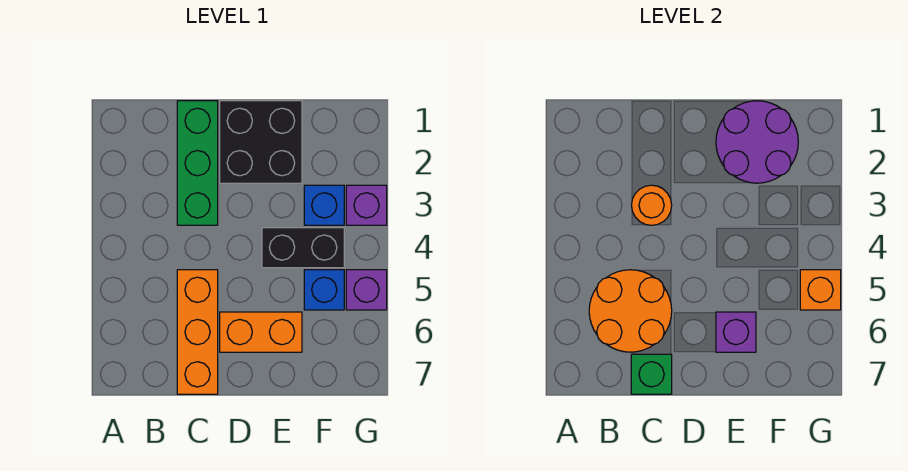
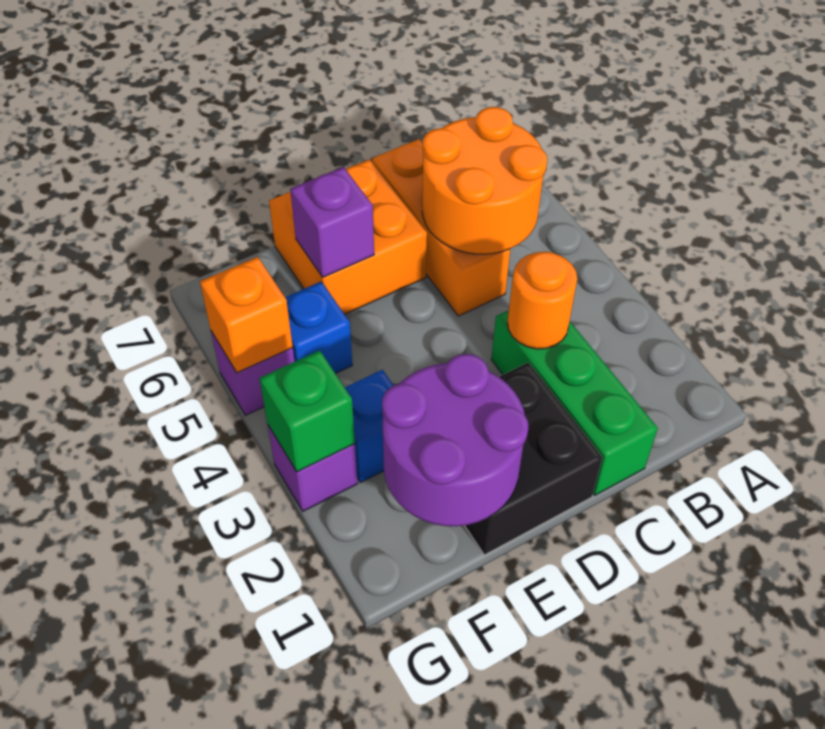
green 1x1 brick [631,354,672,394] -> green 1x1 brick moved to [259,350,355,472]
orange 1x2 brick [220,312,302,352] -> orange 2x2 brick [269,159,427,314]
black 1x2 brick [262,228,344,268] -> none

